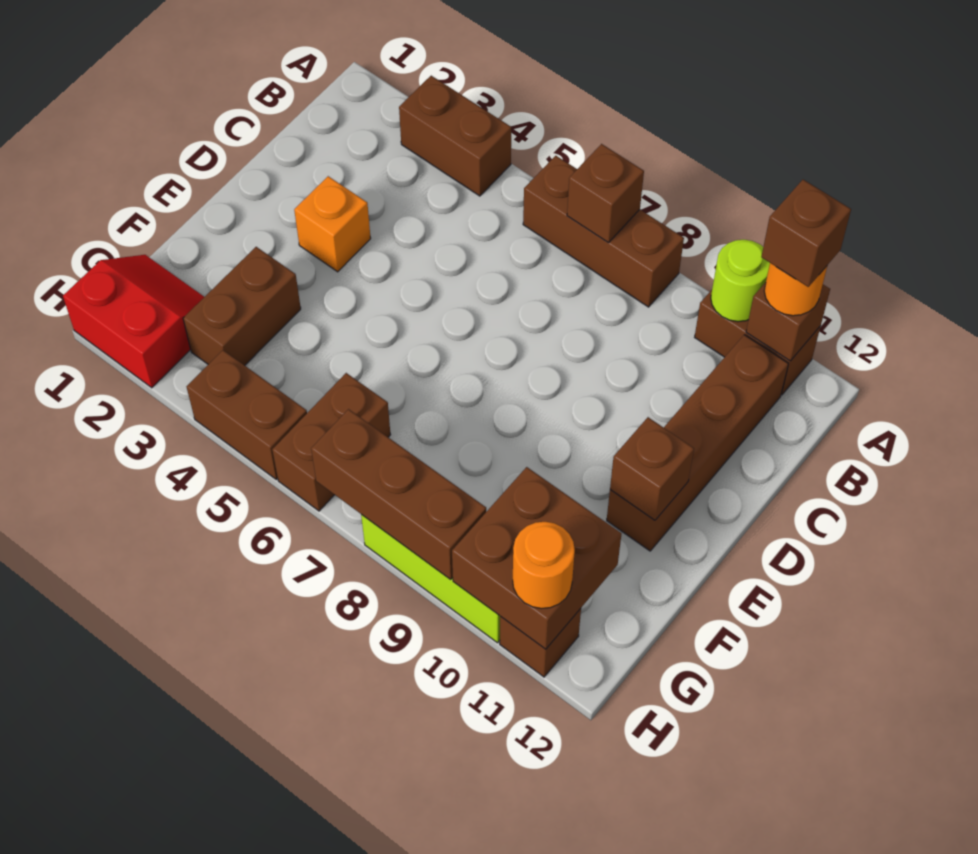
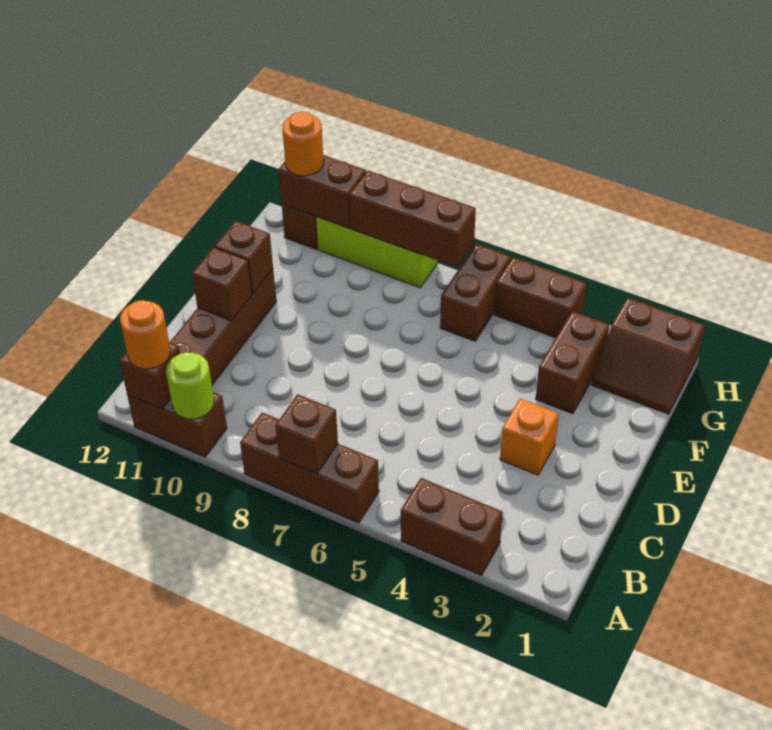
brown 1x1 brick [761,180,851,287] -> brown 1x1 brick moved to [192,247,252,321]
red 2x2 slope [63,255,204,388] -> brown 2x2 slope [591,298,705,414]
brown 2x2 brick [452,467,621,649] -> brown 1x2 brick [279,155,366,228]

